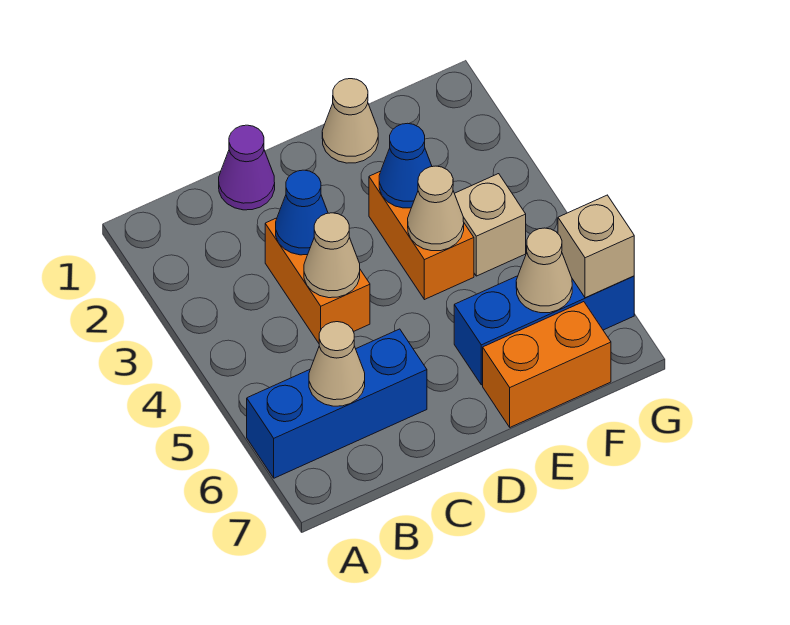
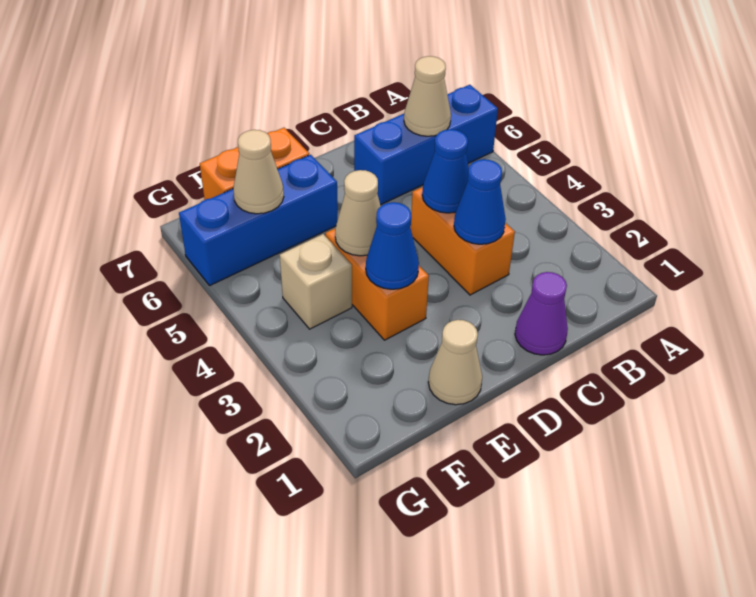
tan 1x1 cone [304,213,360,298] -> blue 1x1 cone [422,129,469,213]
tan 1x1 brick [558,195,634,298] -> none

